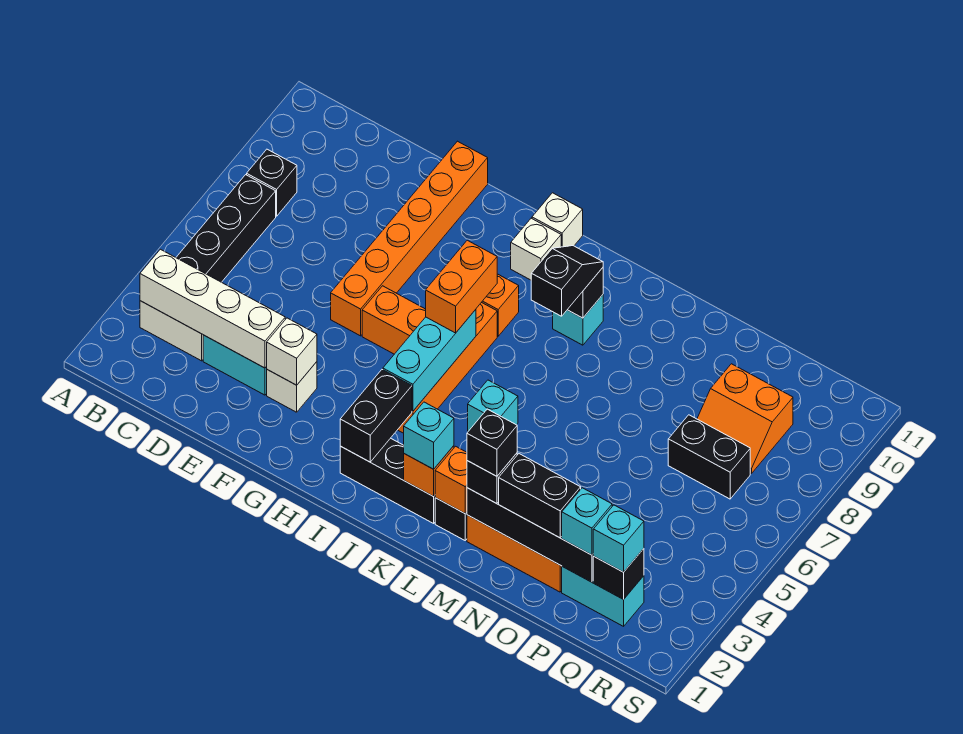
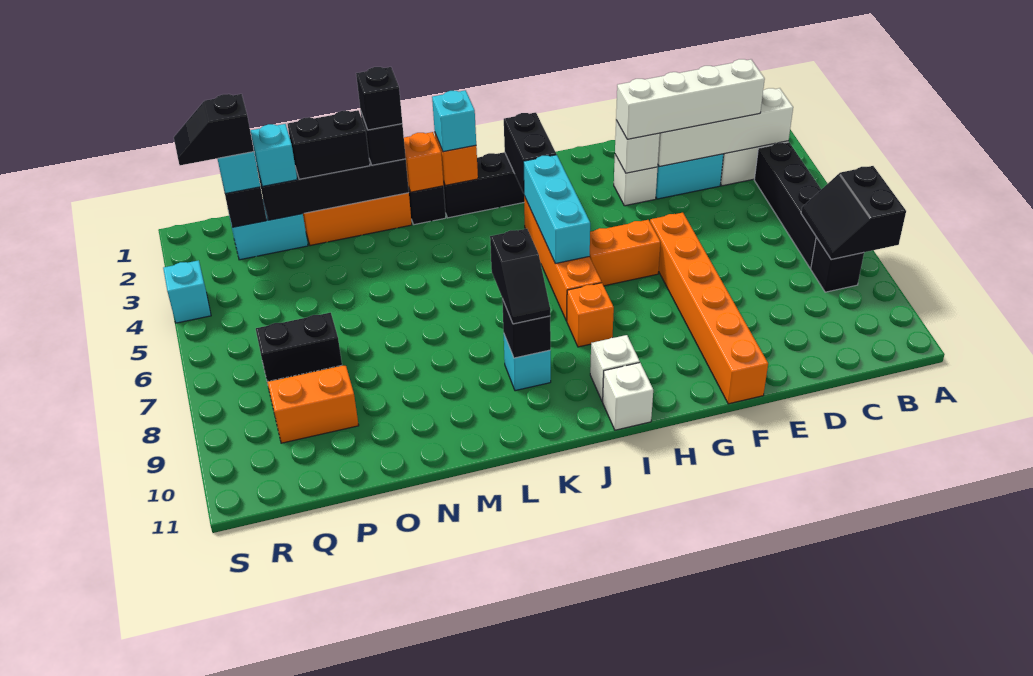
none -> black 2x2 slope [801,166,906,259]
none -> white 1x4 brick [616,59,765,139]
orange 1x2 brick [426,240,497,333] -> none
cyan 1x1 brick [468,380,518,431] -> cyan 1x1 brick moved to [163,260,211,323]
none -> black 1x2 slope [174,94,254,165]

